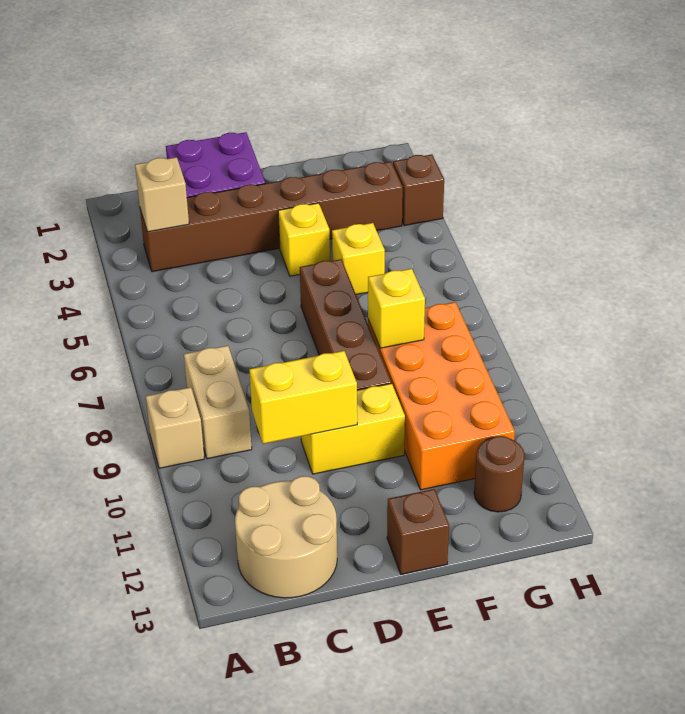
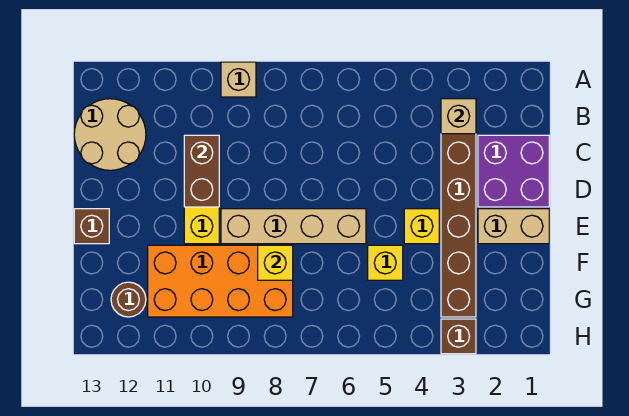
tan 1x2 brick [184,346,252,459] -> tan 1x2 brick moved to [478,209,549,244]
yellow 1x2 brick [249,351,357,444] -> brown 1x2 brick [184,135,219,207]
brown 1x4 brick [300,259,391,390] -> tan 1x4 brick [221,209,366,244]

